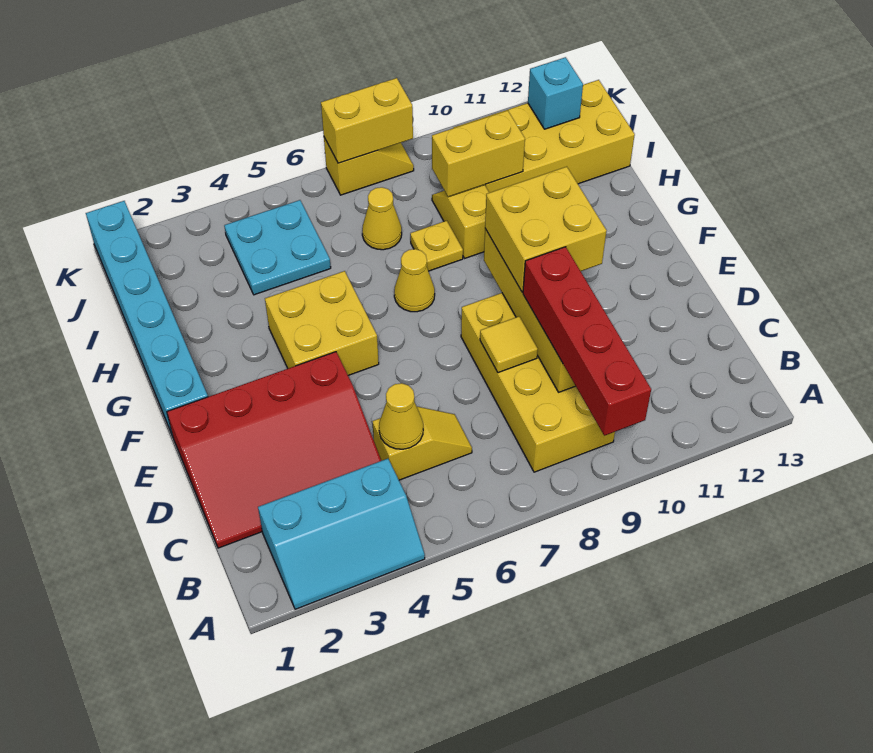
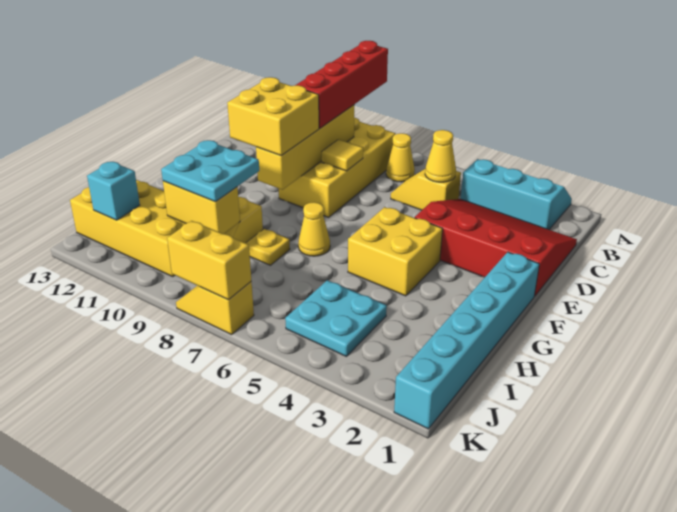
none -> cyan 2x2 plate [161,140,259,202]
yellow 1x1 cone [362,187,402,250] -> yellow 1x1 cone moved to [386,133,415,182]

